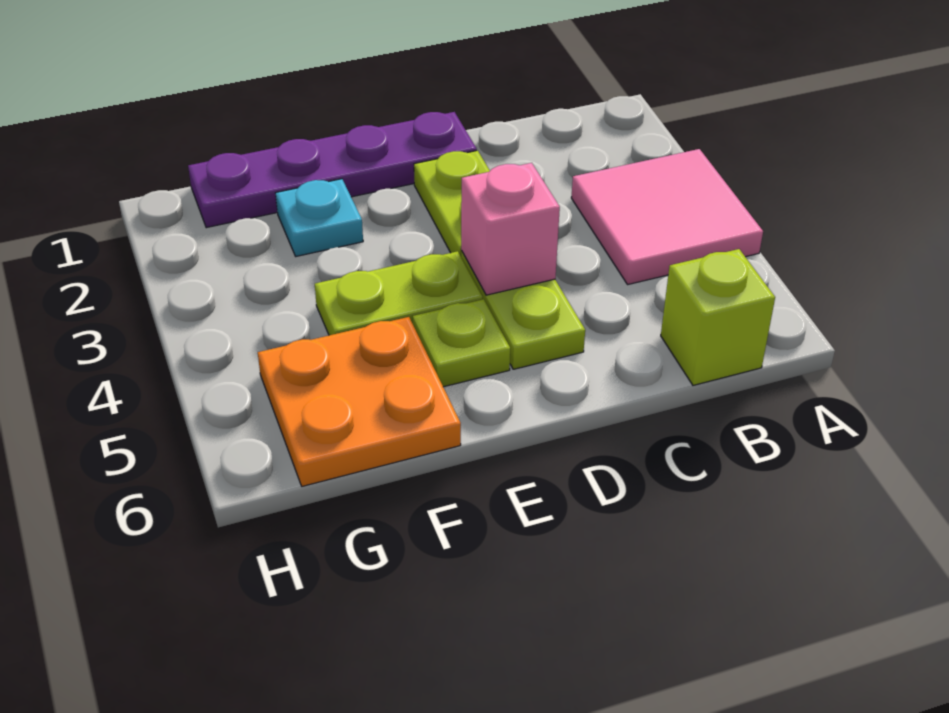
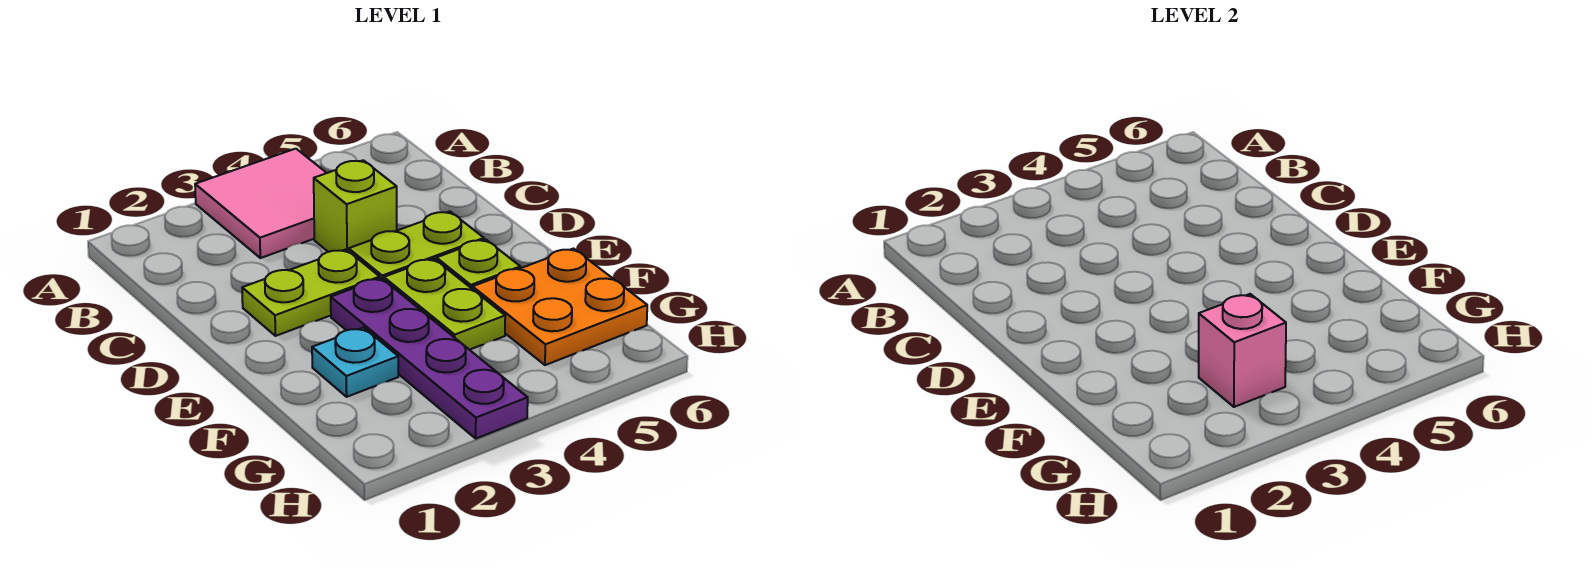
lime 1x1 brick [661,249,775,385] -> lime 1x1 brick moved to [314,160,397,252]
purple 1x4 plate [188,112,477,228] -> purple 1x4 plate moved to [331,278,528,438]
pink 1x1 brick [461,163,560,295] -> pink 1x1 brick moved to [1199,294,1286,407]

